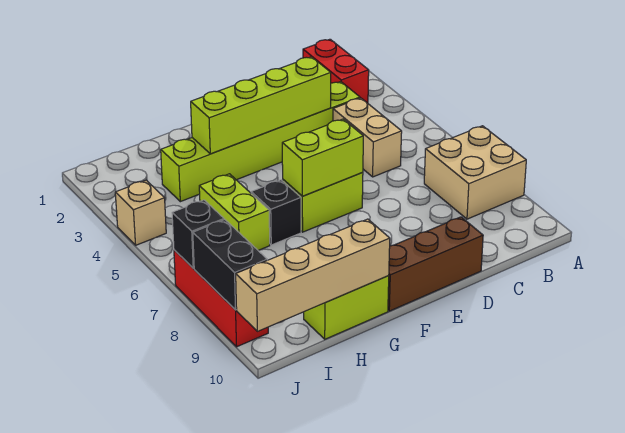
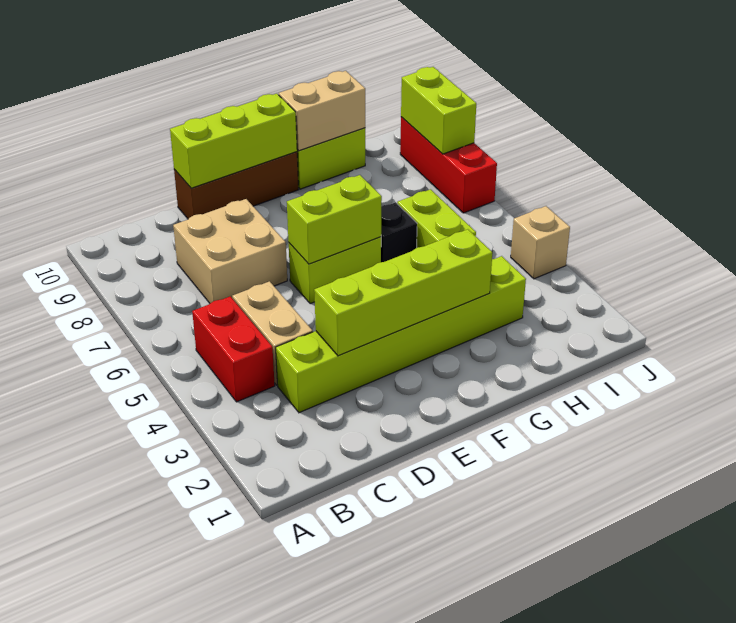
tan 2x2 brick [424,126,526,219] -> tan 2x2 brick moved to [173,199,287,303]
red 1x2 brick [303,39,369,103] -> red 1x2 brick moved to [192,296,275,402]
none -> lime 1x3 brick [170,94,297,188]
tan 1x4 brick [236,219,390,331] -> tan 1x2 brick [279,71,365,151]
black 1x1 brick [172,200,224,268] -> none
black 1x2 brick [193,220,267,310] -> lime 1x2 brick [401,67,476,154]

